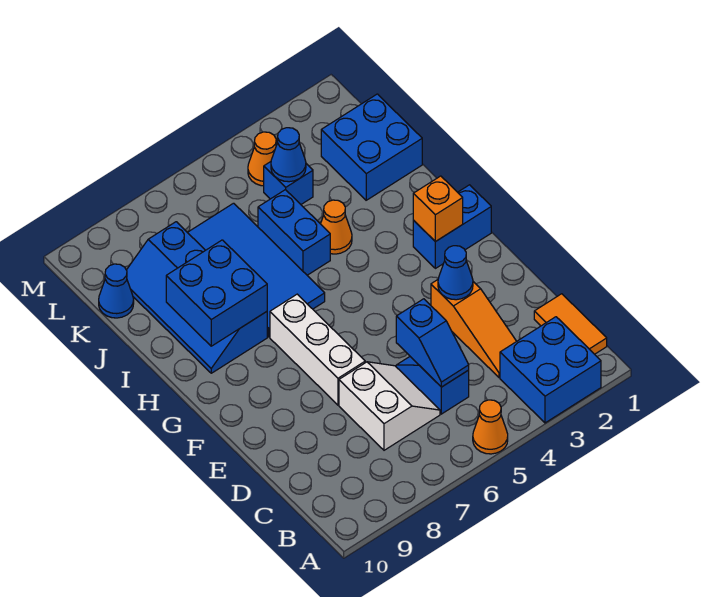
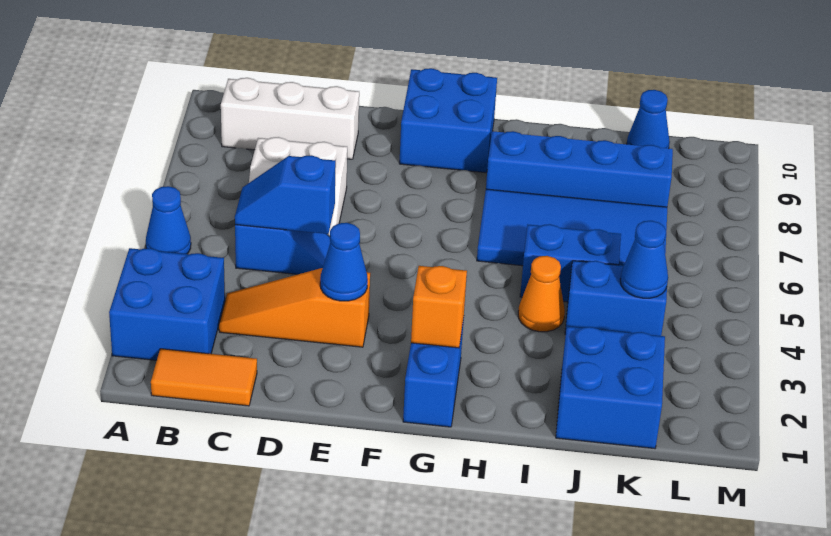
orange 1x1 cone [473,400,508,454] -> blue 1x1 cone [146,186,191,254]
white 1x3 brick [270,294,365,405] -> white 1x3 brick moved to [221,78,359,159]
blue 2x2 brick [166,240,267,346] -> blue 2x2 brick moved to [399,68,497,173]
blue 1x1 brick [264,162,313,204] -> blue 1x2 brick [565,261,668,336]
orange 1x1 cone [248,132,276,186] -> none

